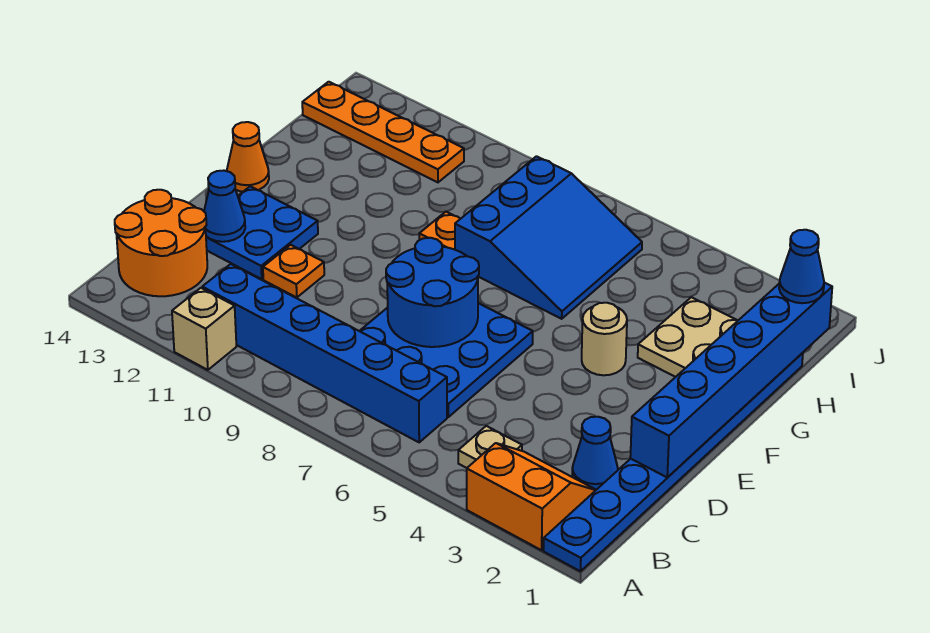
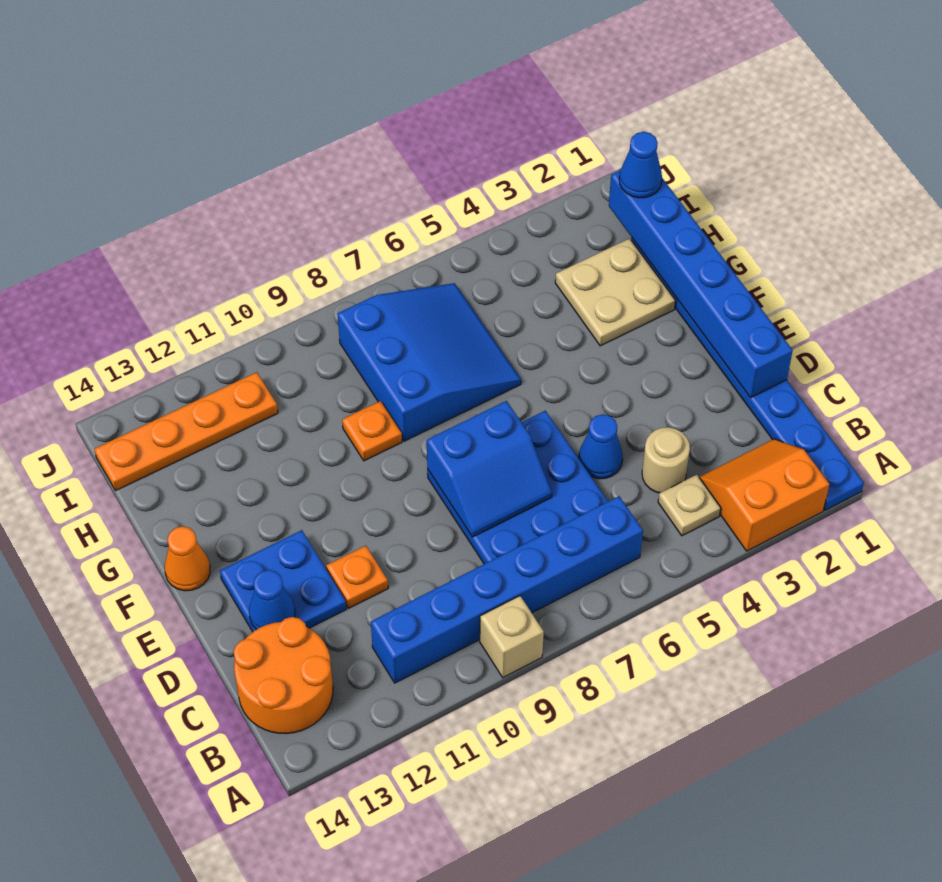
tan 1x1 brick [172,288,236,370] -> tan 1x1 brick moved to [480,596,544,678]
blue 1x1 cone [572,417,618,490] -> blue 1x1 cone moved to [579,414,623,479]
blue 2x2 round brick [386,238,479,347] -> blue 2x2 slope [427,401,552,537]
tan 1x1 round brick [582,303,627,375] -> tan 1x1 round brick moved to [642,427,690,493]

